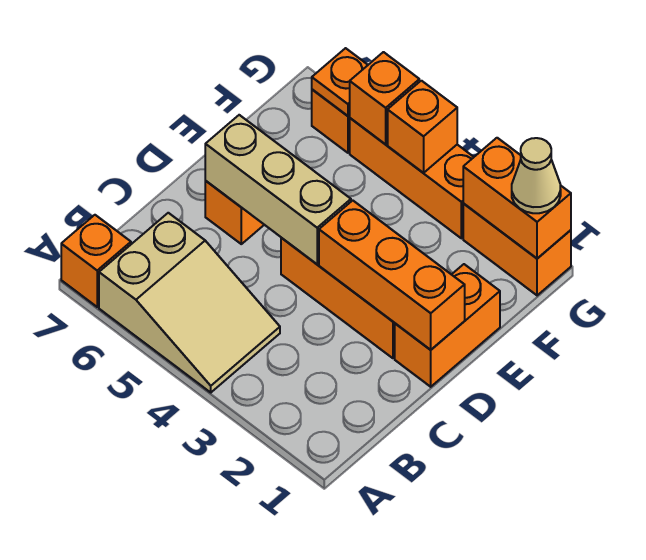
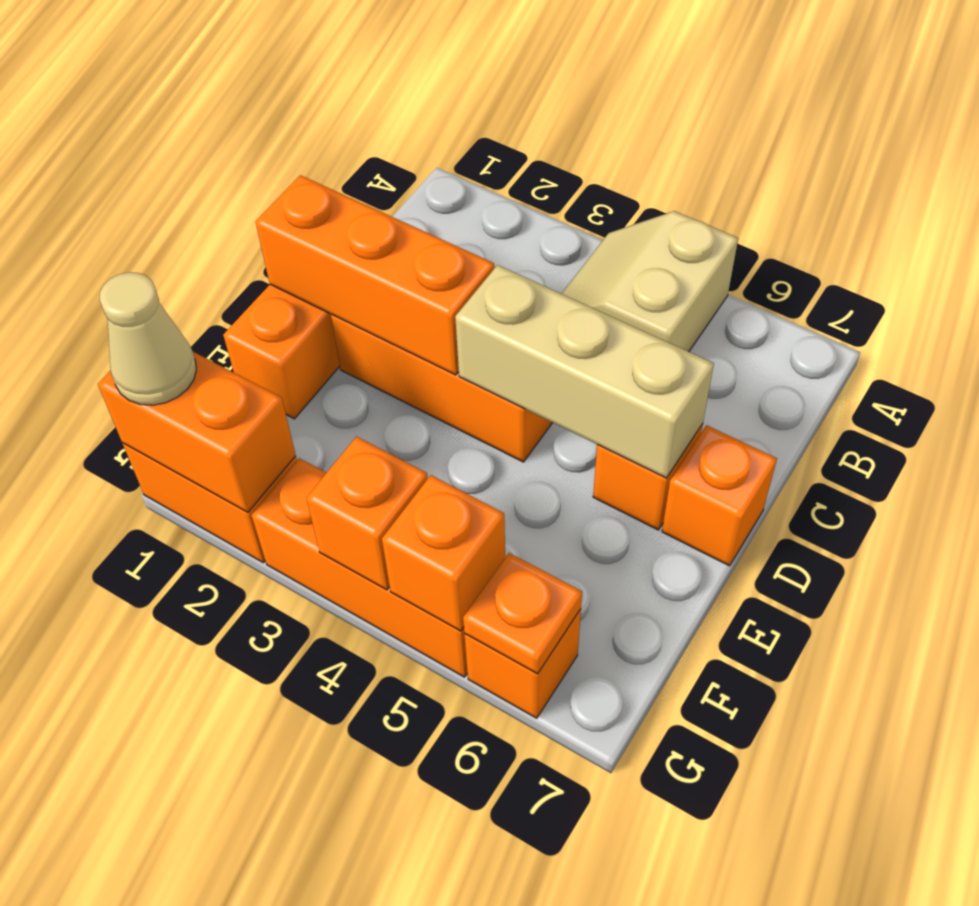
tan 2x3 slope [99,213,280,392] -> tan 2x2 slope [562,211,738,352]
orange 1x1 brick [61,215,131,307] -> orange 1x1 brick moved to [662,425,777,566]

